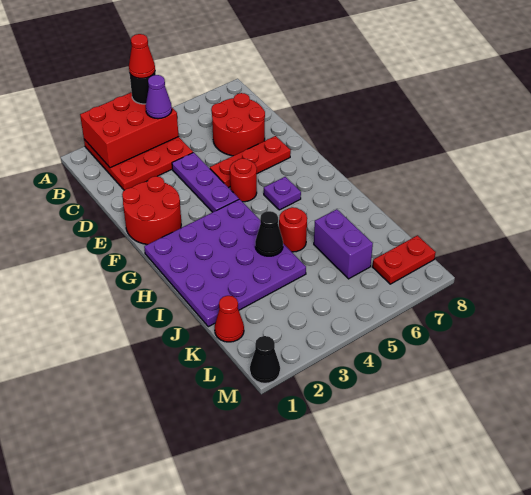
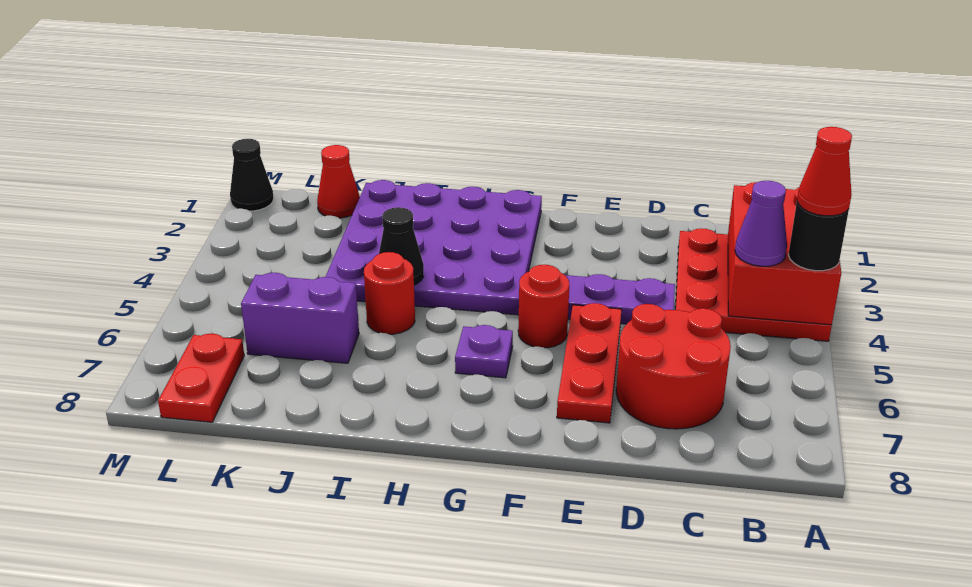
red 2x2 round brick [122,176,181,245] -> none

